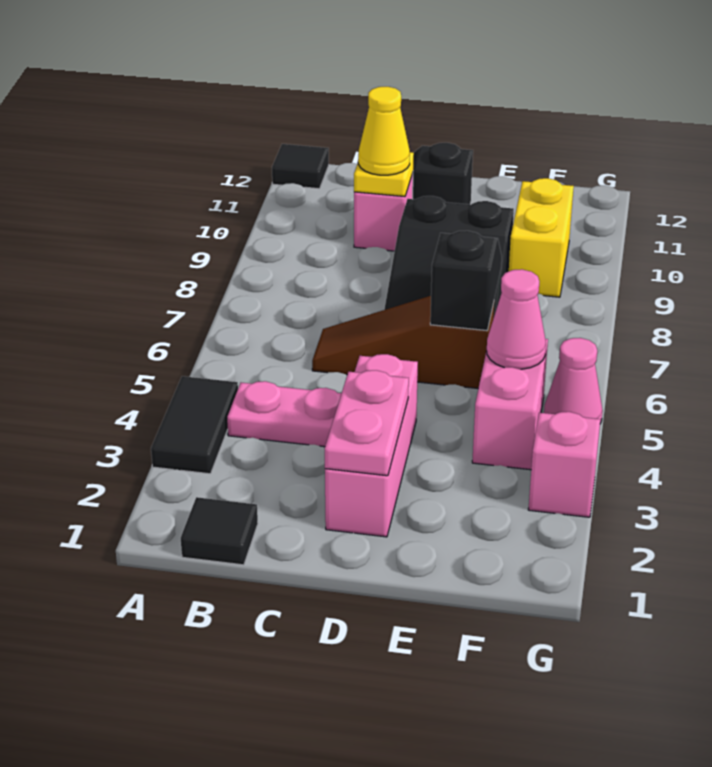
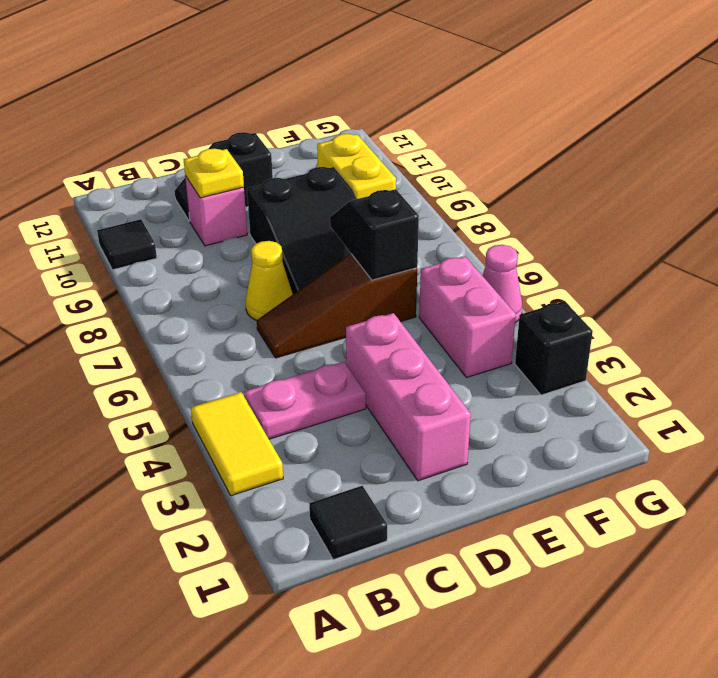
black 1x2 tile [151,376,238,474] -> yellow 1x2 tile [191,392,283,496]
black 1x1 tile [272,144,329,189] -> black 1x1 tile moved to [97,219,157,270]
yellow 1x1 cone [358,87,410,175] -> yellow 1x1 cone moved to [245,241,293,321]
pink 1x2 plate [325,370,409,476] -> none
pink 1x1 cone [487,269,546,369] -> none
pink 1x1 brick [528,412,601,517] -> black 1x1 brick [515,301,593,395]

